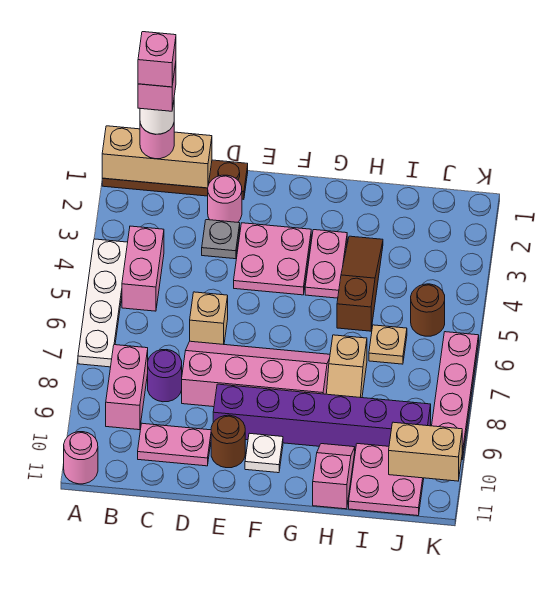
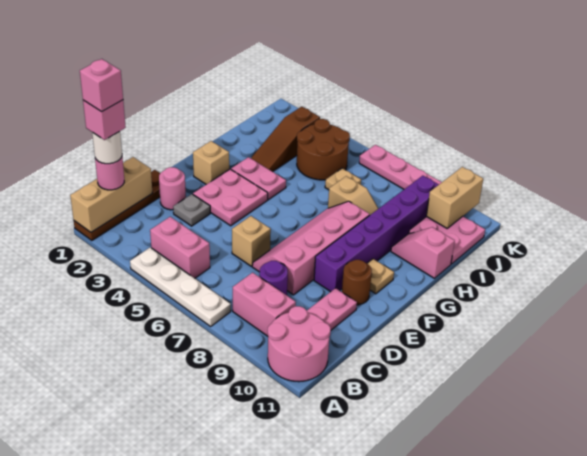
pink 1x1 round brick [64,432,98,484] -> pink 2x2 round brick [268,306,331,382]
none -> tan 1x1 brick [193,141,229,185]
white 1x1 plate [245,433,283,473] -> tan 1x1 plate [367,259,394,294]
brown 1x3 slope [337,236,383,331] -> brown 1x3 slope turned to [251,107,320,172]
brown 1x1 round brick [411,284,445,336] -> brown 2x2 round brick [297,119,350,180]

